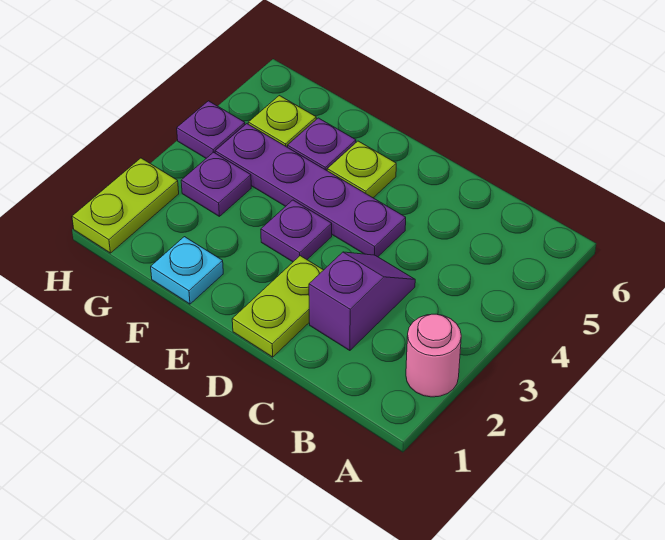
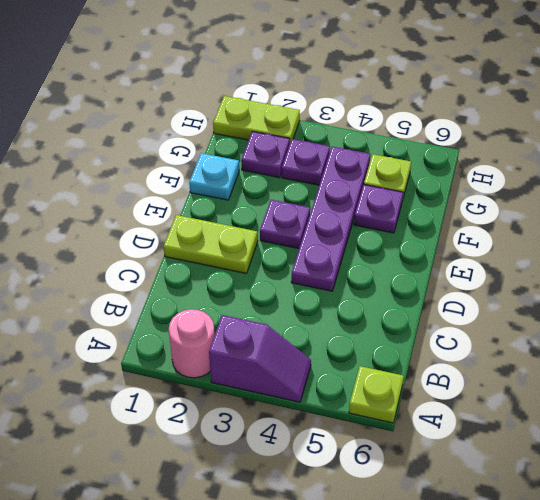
purple 1x2 slope [309,252,415,351] -> purple 1x2 slope moved to [209,315,311,402]
lime 1x1 plate [327,141,396,198] -> lime 1x1 plate moved to [349,366,404,423]
purple 1x1 plate [177,101,245,158] -> purple 1x1 plate moved to [241,131,290,178]

